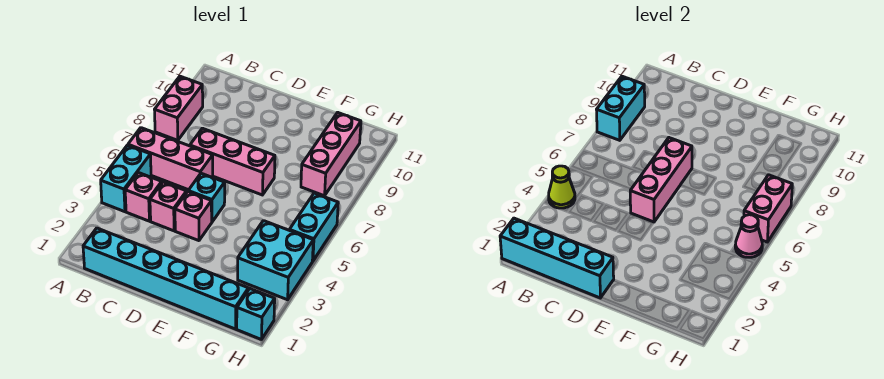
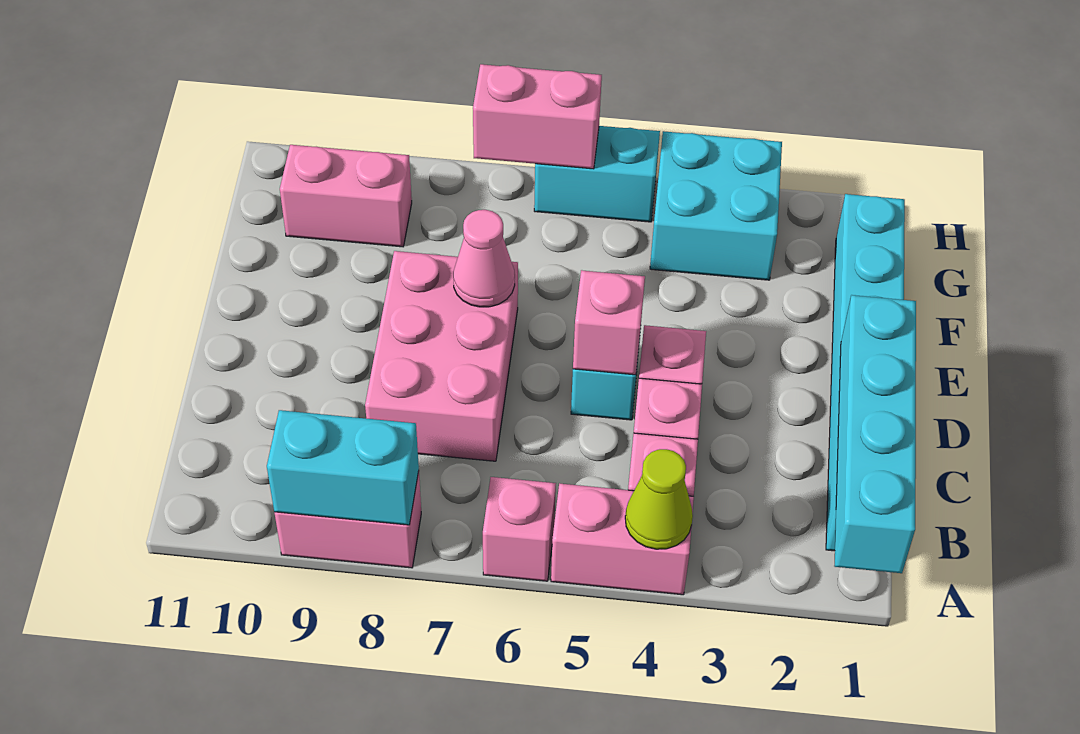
cyan 1x2 brick [101,145,151,212] -> pink 1x2 brick [551,483,694,595]
pink 1x3 brick [128,128,213,190] -> pink 1x1 brick [483,477,556,581]
pink 1x3 brick [190,128,275,195] -> pink 2x3 brick [365,251,518,461]
pink 1x3 brick [630,138,692,222] -> pink 1x1 brick [573,270,645,375]
pink 1x3 brick [301,112,361,196] -> pink 1x2 brick [280,145,412,247]
cyan 1x1 brick [237,289,275,340] -> none
pink 1x1 cone [735,215,762,257] -> pink 1x1 cone moved to [453,210,515,307]

